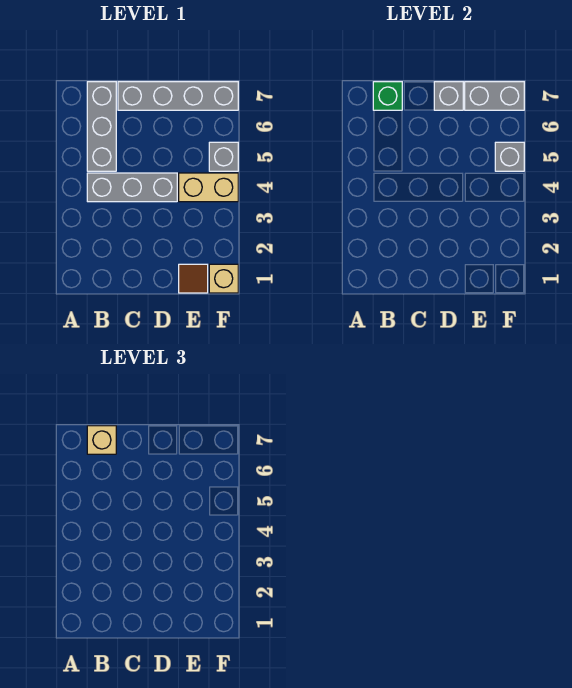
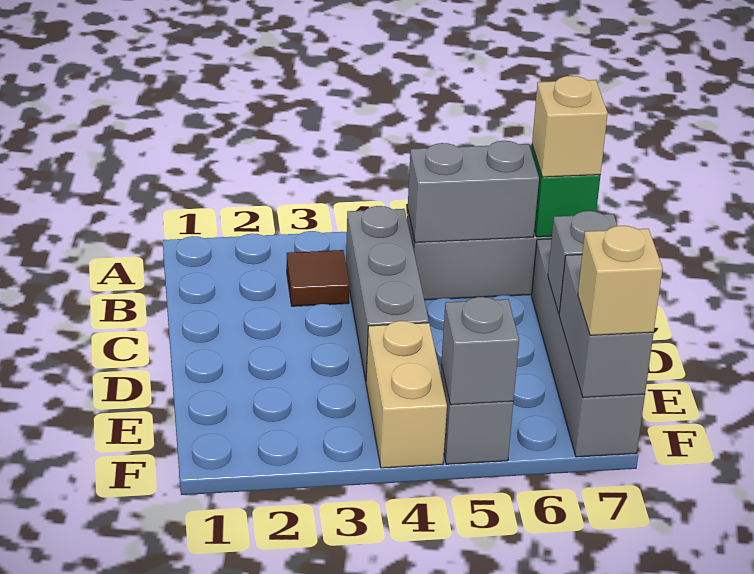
none -> grey 1x2 brick [408,141,539,243]
brown 1x1 tile [179,264,208,293] -> brown 1x1 tile moved to [287,250,350,306]
tan 1x1 brick [209,264,238,293] -> tan 1x1 brick moved to [578,226,663,335]

